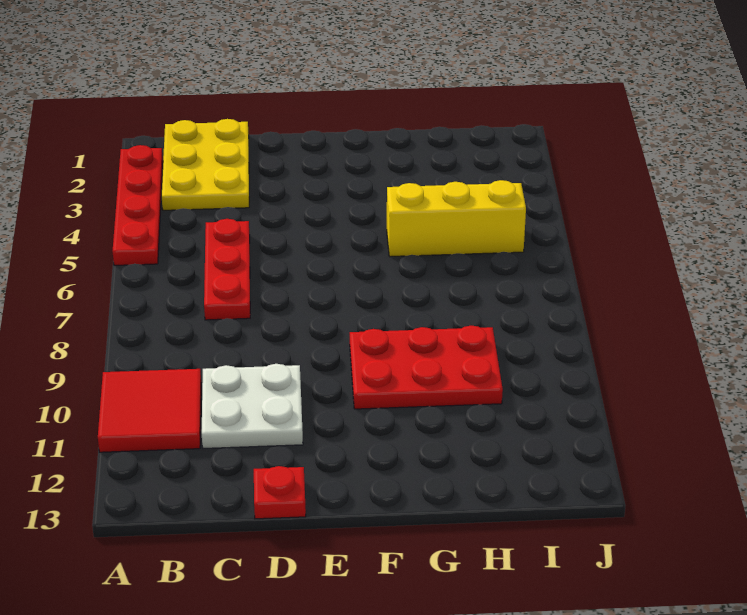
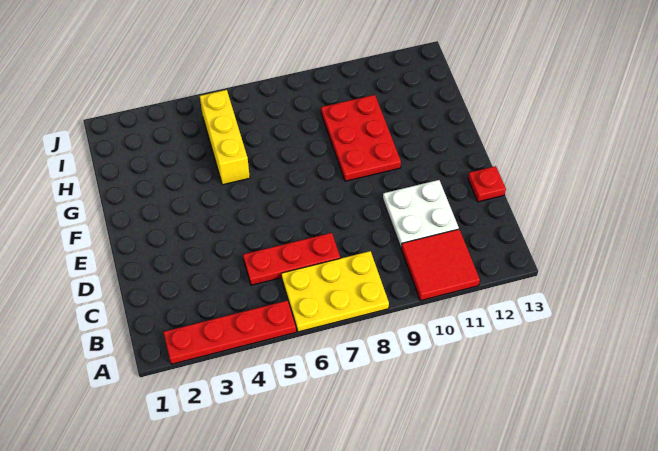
yellow 2x3 plate [161,119,249,210] -> yellow 2x3 plate moved to [281,251,389,332]

